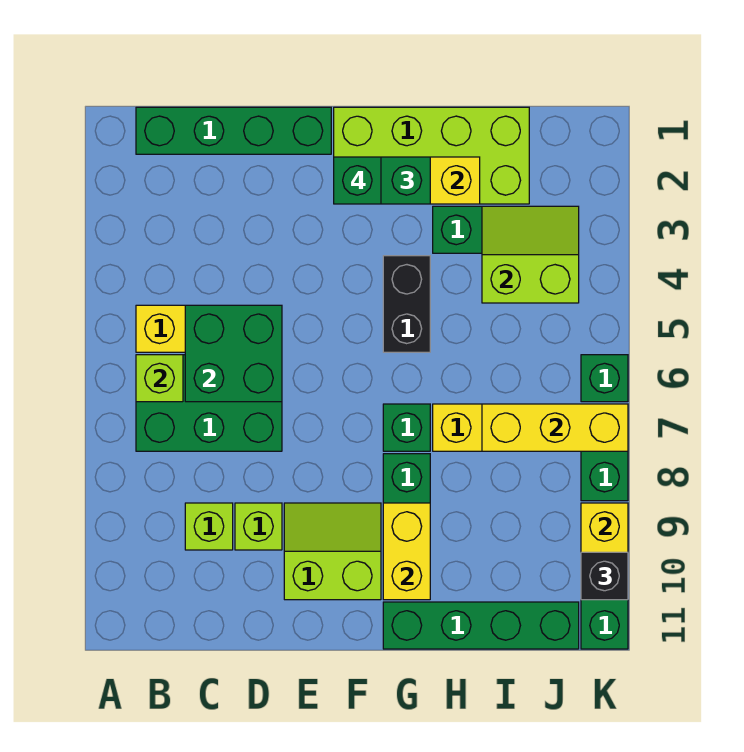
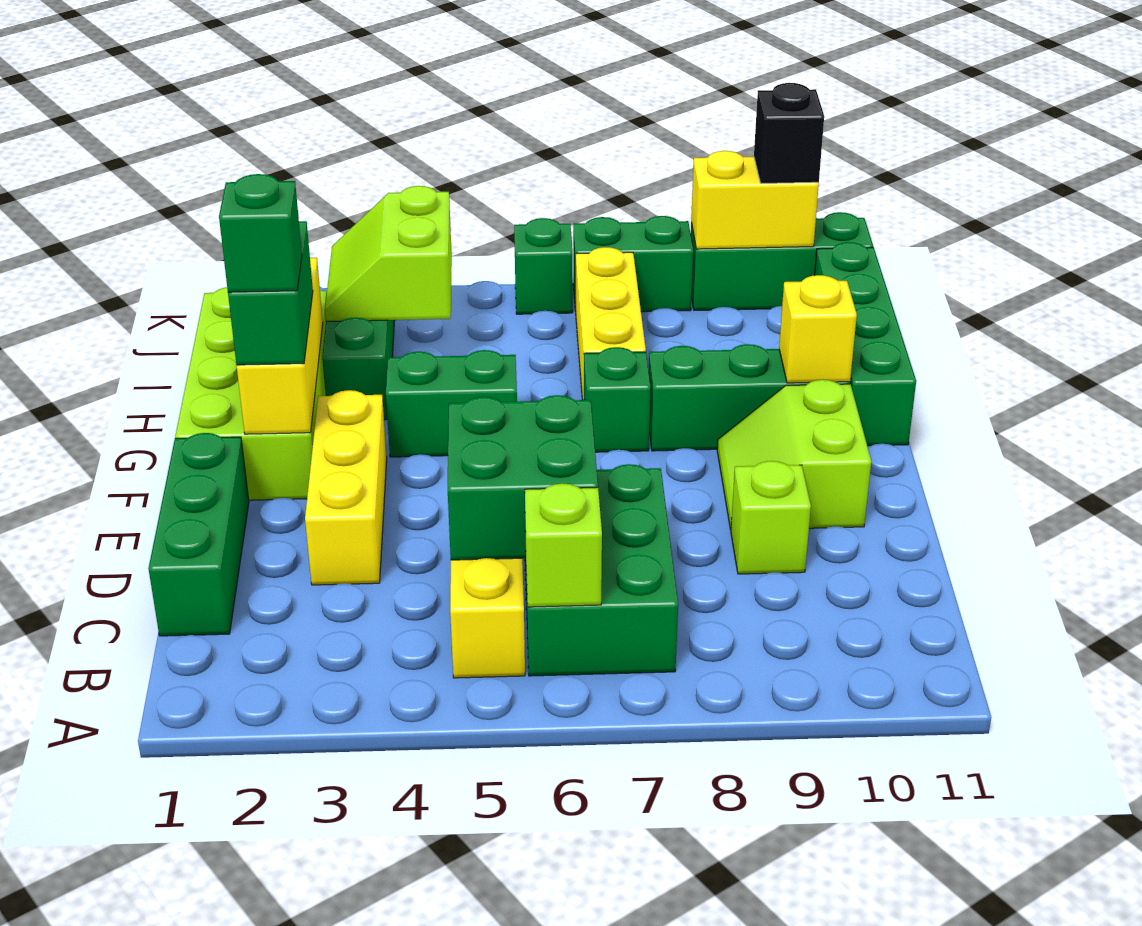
green 1x4 brick [136,107,331,154] -> green 1x3 brick [148,433,249,636]
lime 1x1 brick [185,503,233,550] -> none
black 1x2 brick [383,256,430,352] -> green 1x2 brick [386,350,517,457]
yellow 1x2 brick [383,503,430,600] -> yellow 1x1 brick [779,275,857,383]
yellow 1x3 brick [482,404,628,451] -> yellow 1x3 brick moved to [305,390,387,585]

